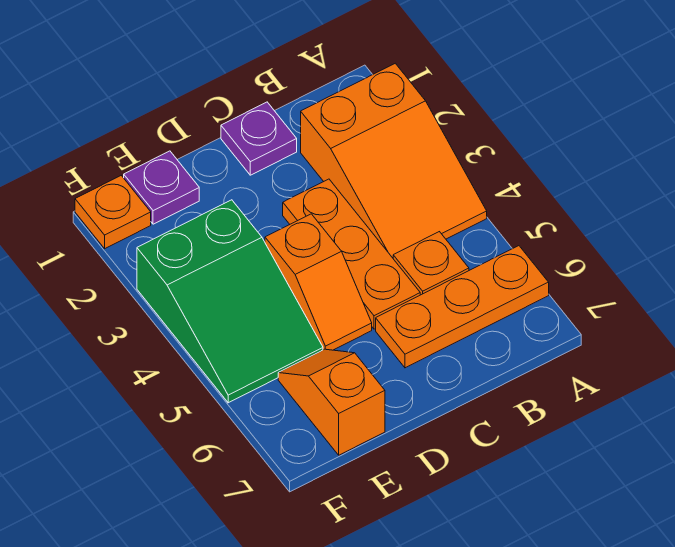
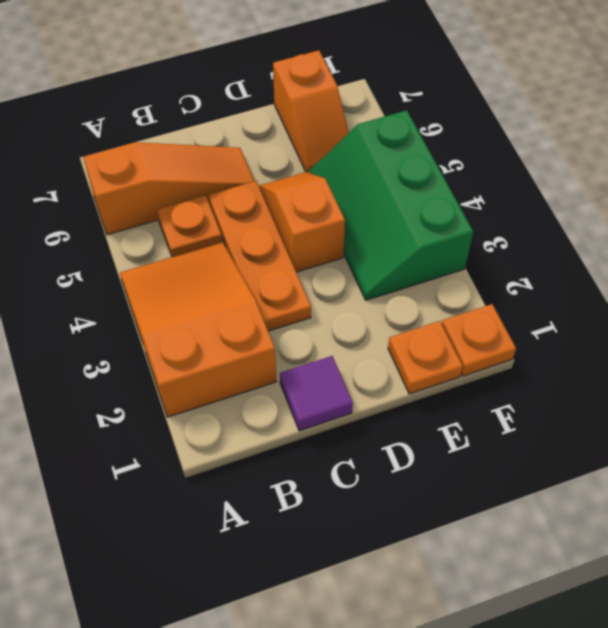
orange 1x3 plate [376,246,549,368] -> orange 1x3 slope [83,142,254,235]
purple 1x1 plate [221,102,297,175] -> purple 1x1 tile [280,356,353,431]
purple 1x1 plate [124,151,199,224] -> orange 1x1 plate [388,321,463,394]
green 2x3 slope [137,200,323,403] -> green 2x3 slope turned to [309,110,473,300]

